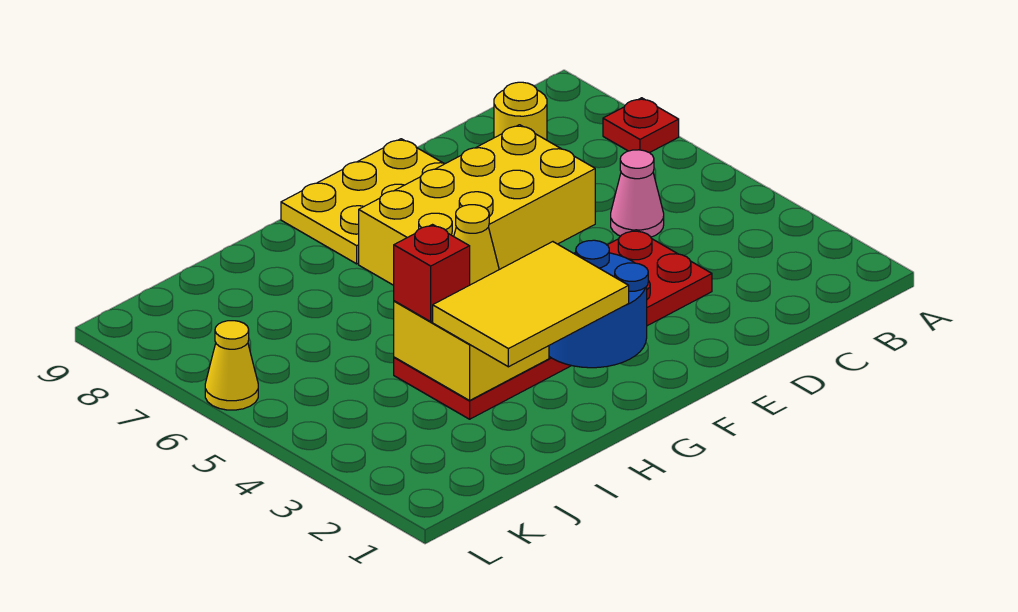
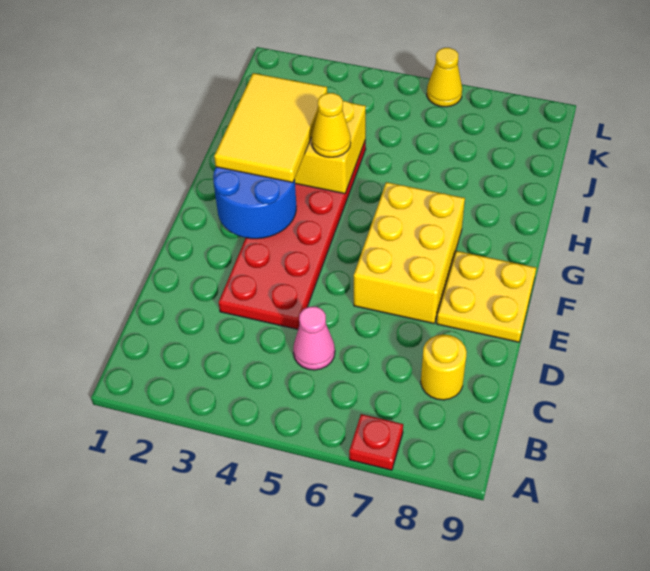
yellow 2x4 brick [359,125,595,285] -> yellow 2x3 brick [354,182,465,323]
yellow 2x3 plate [281,139,445,264] -> yellow 2x2 plate [437,251,536,342]
red 1x1 brick [394,225,470,322] -> none

